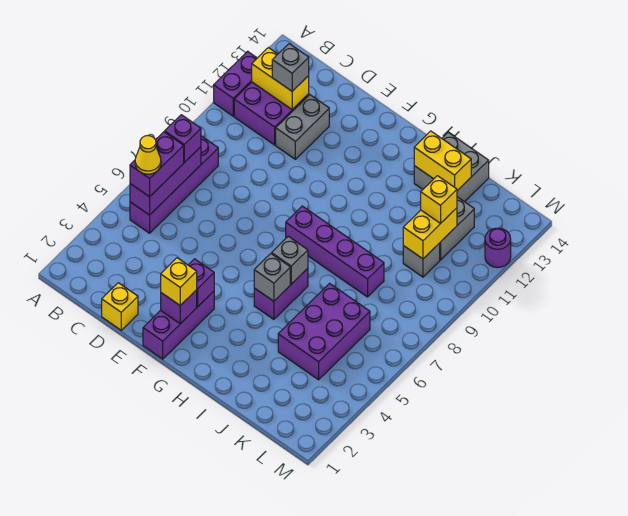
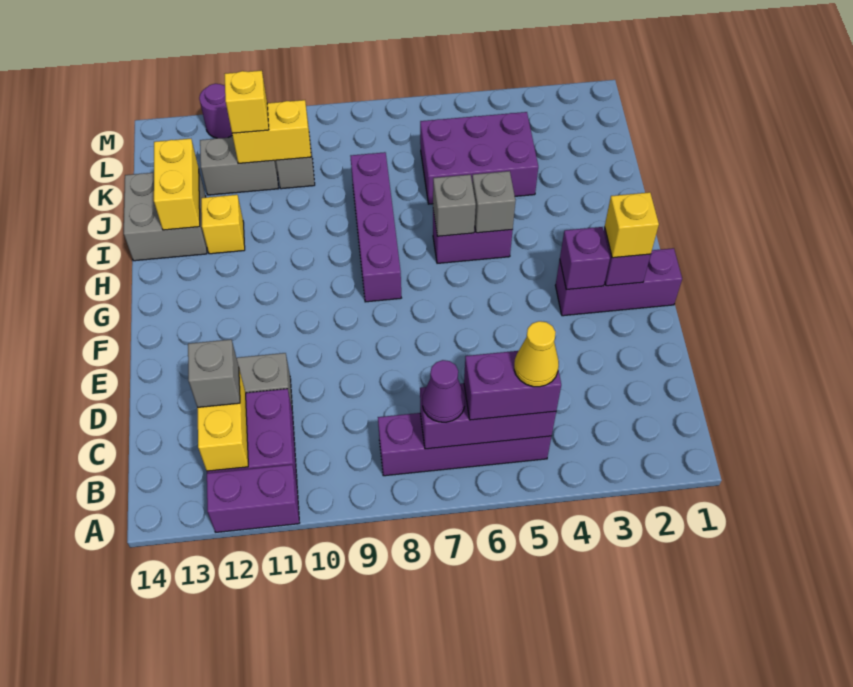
purple 1x1 brick [165,115,201,163] -> purple 1x1 cone [422,360,465,422]
yellow 1x1 brick [102,283,138,330] -> yellow 1x1 brick moved to [201,195,245,254]

